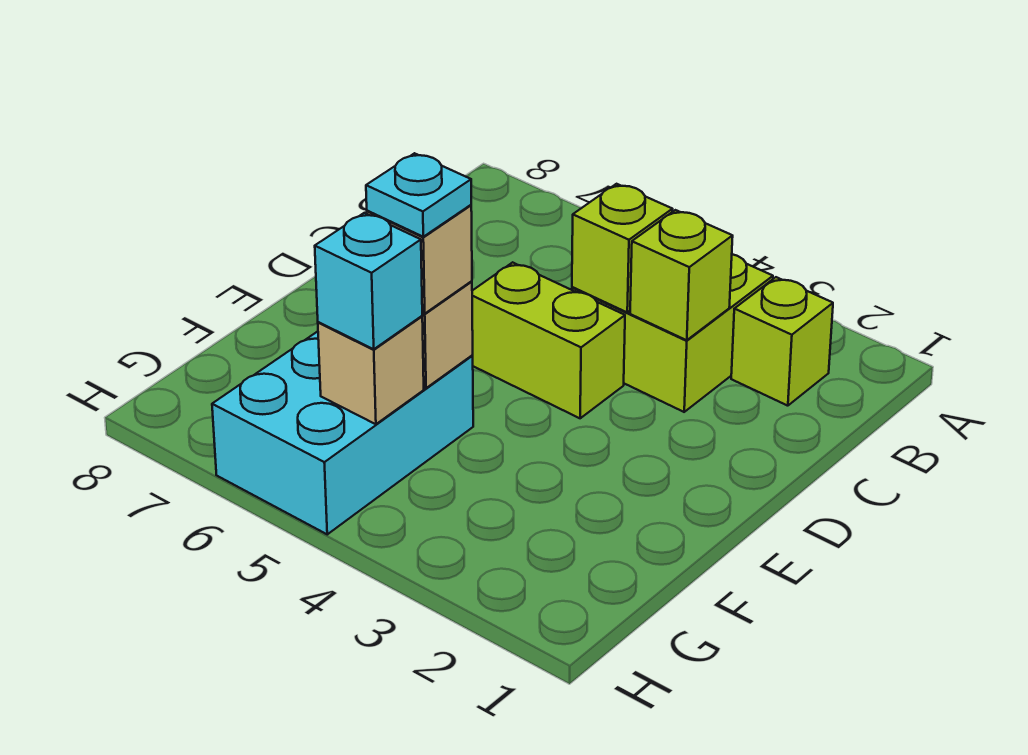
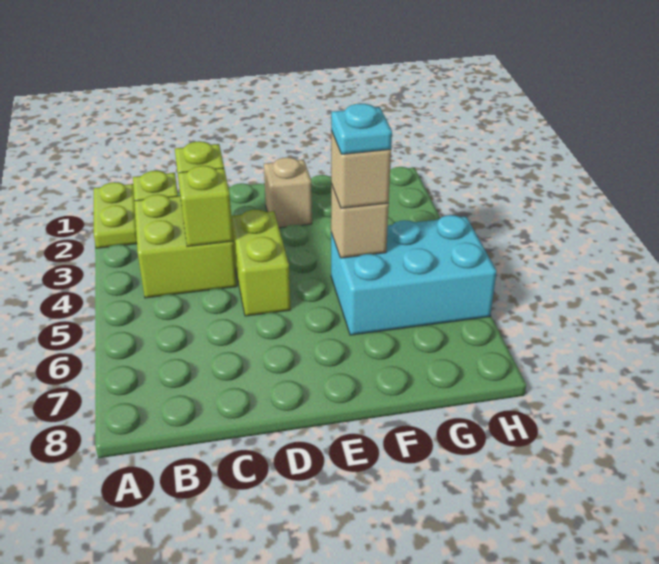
none -> lime 1x2 plate [94,182,137,248]
tan 1x1 brick [318,316,424,424] -> tan 1x1 brick moved to [264,157,312,228]
cyan 1x1 brick [315,213,422,349] -> none

